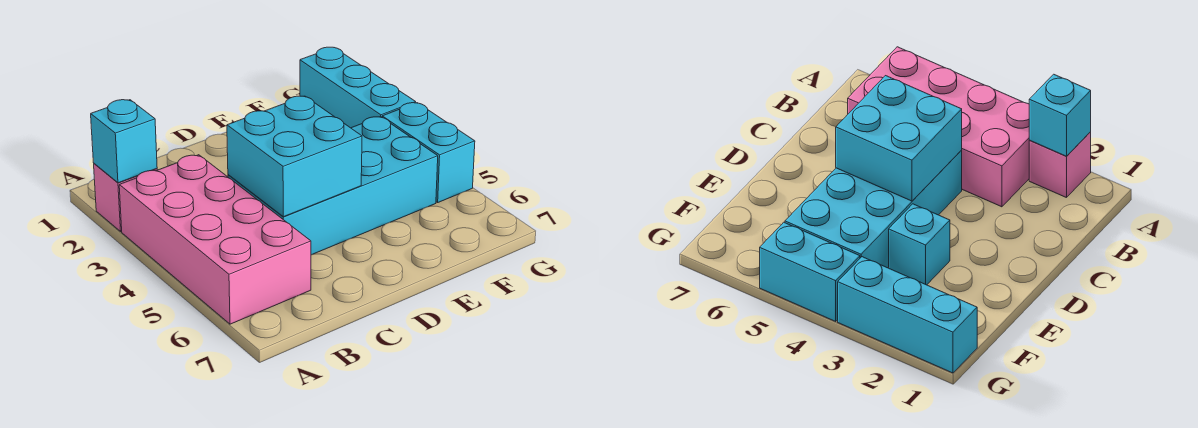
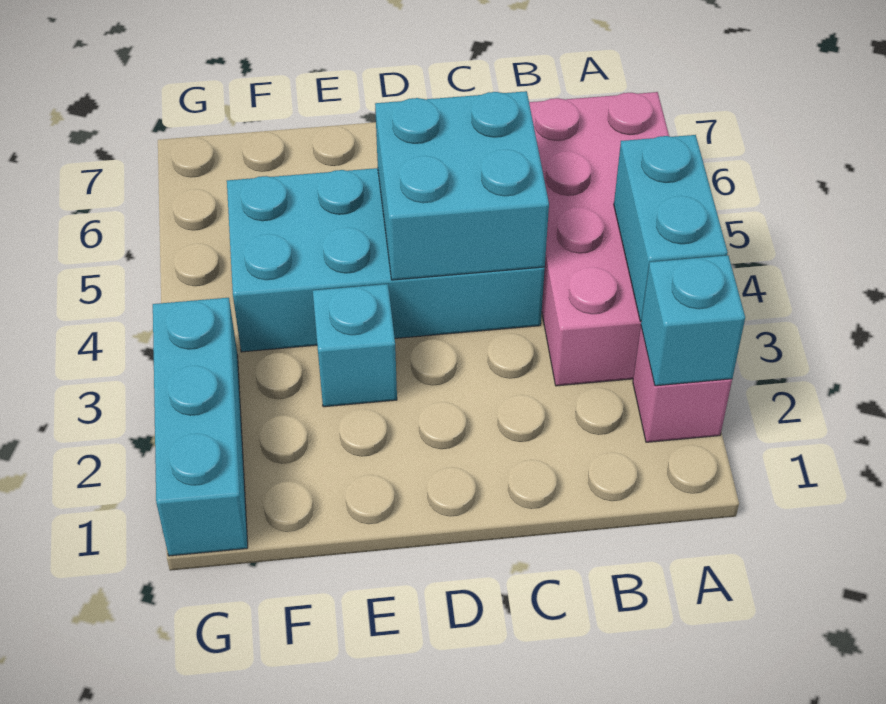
cyan 1x2 brick [382,103,475,202] -> cyan 1x2 brick moved to [614,135,728,321]

